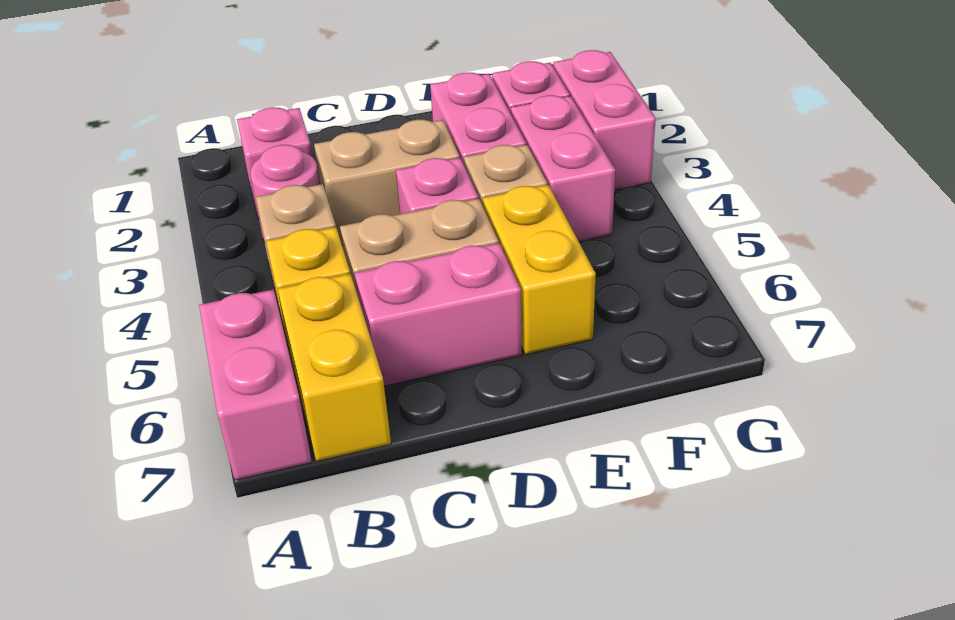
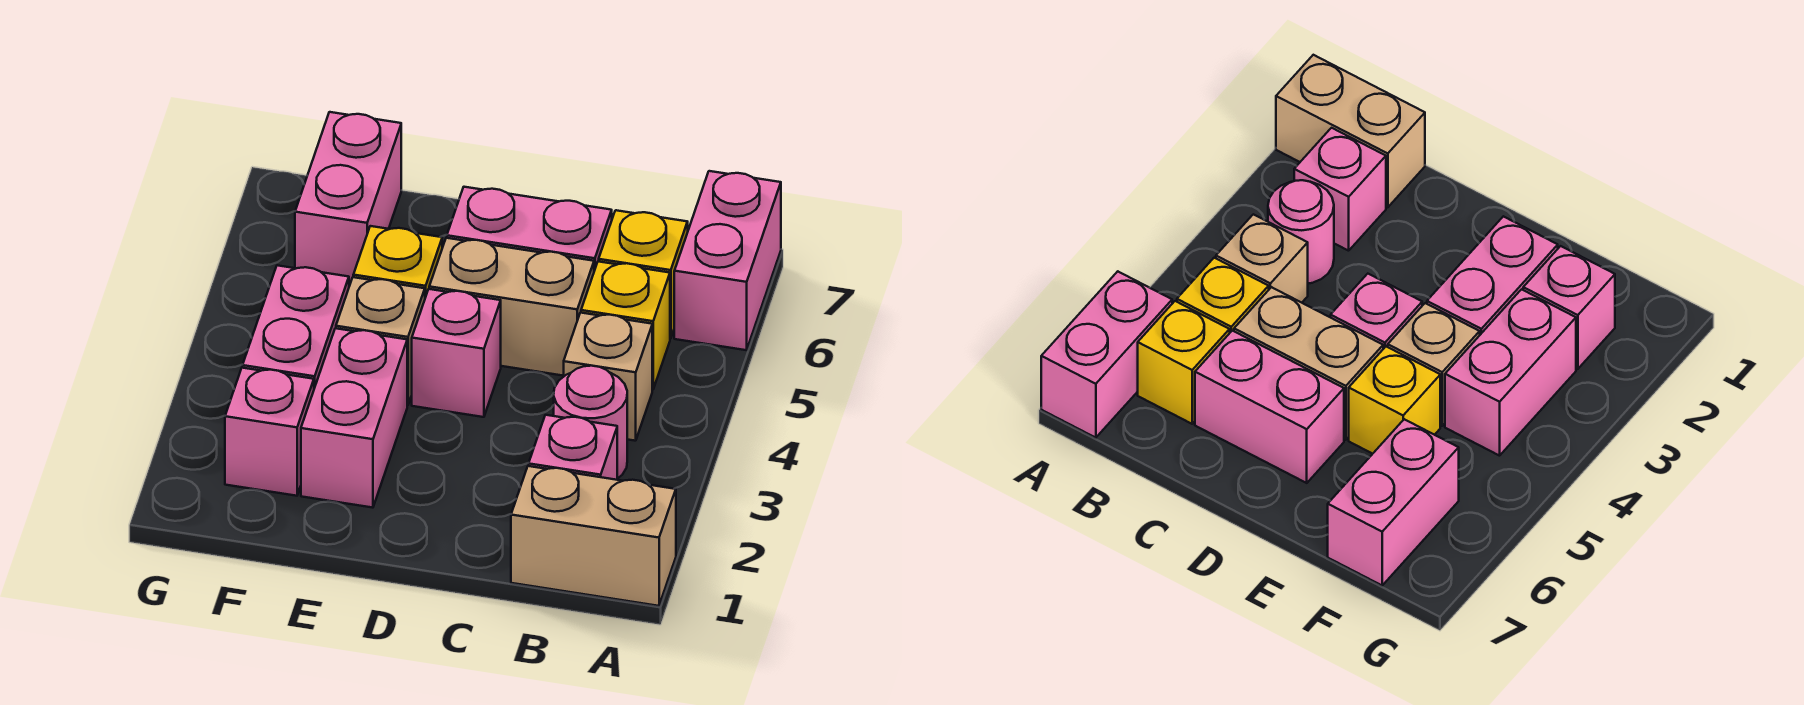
yellow 1x2 brick [278,274,391,461] -> yellow 1x1 brick [599,210,688,338]
tan 1x2 brick [314,120,460,244] -> tan 1x2 brick moved to [511,466,676,606]
yellow 1x2 brick [483,185,596,355] -> yellow 1x1 brick [353,226,442,298]
pink 1x2 brick [553,50,656,190] -> pink 1x2 brick moved to [295,112,401,286]

